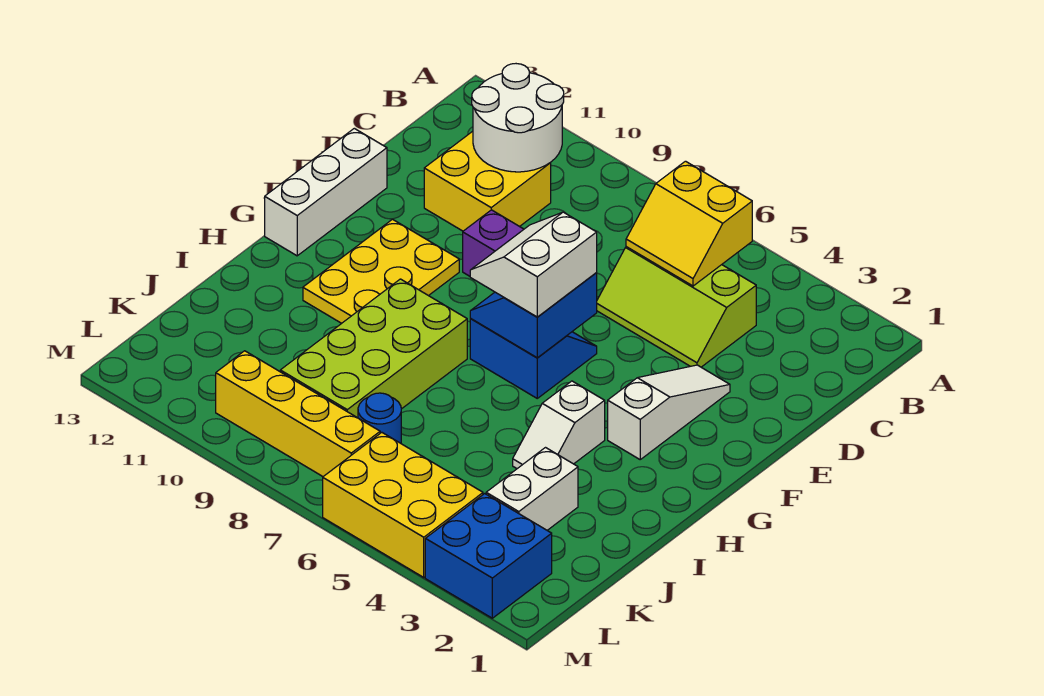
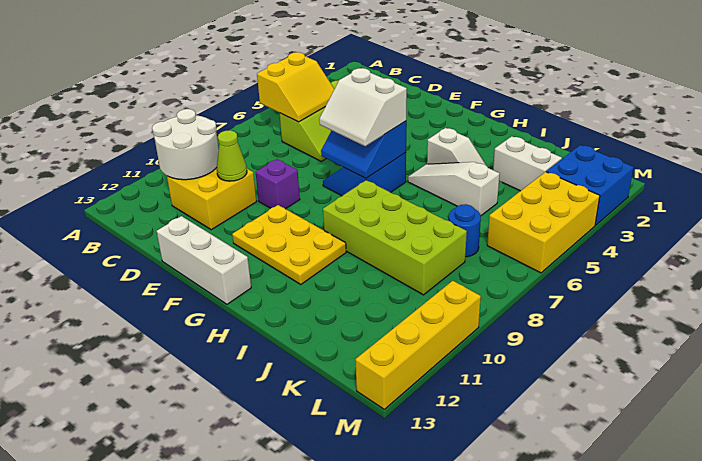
none -> lime 1x1 cone [217,130,247,181]
white 1x3 slope [608,365,730,459] -> white 1x3 slope moved to [408,162,500,215]
yellow 1x4 brick [216,351,380,476] -> yellow 1x4 brick moved to [356,281,481,409]

